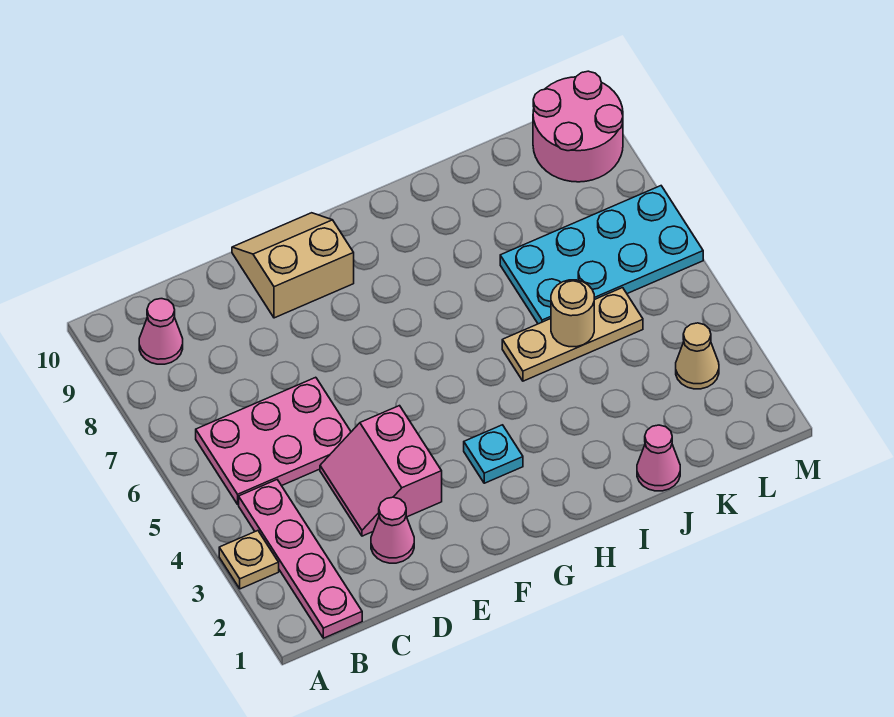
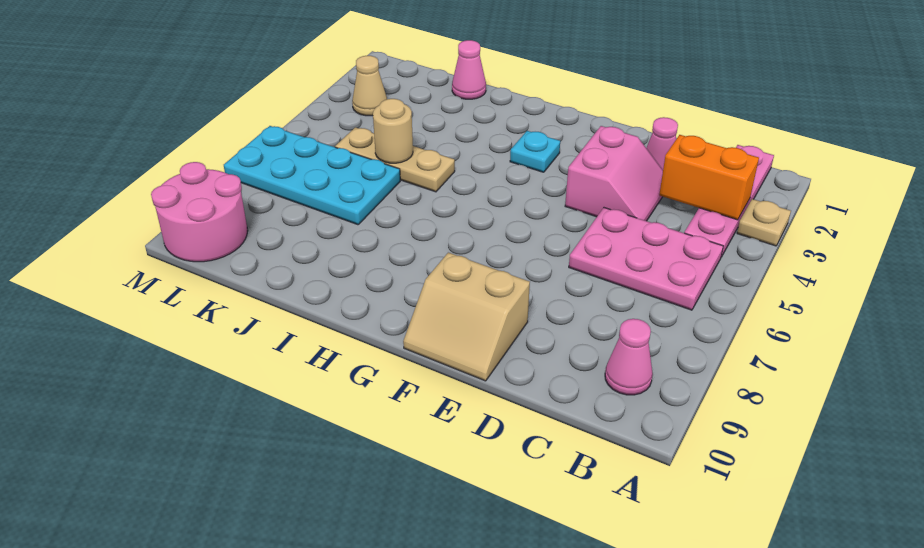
none -> orange 1x2 brick [659,135,759,220]

